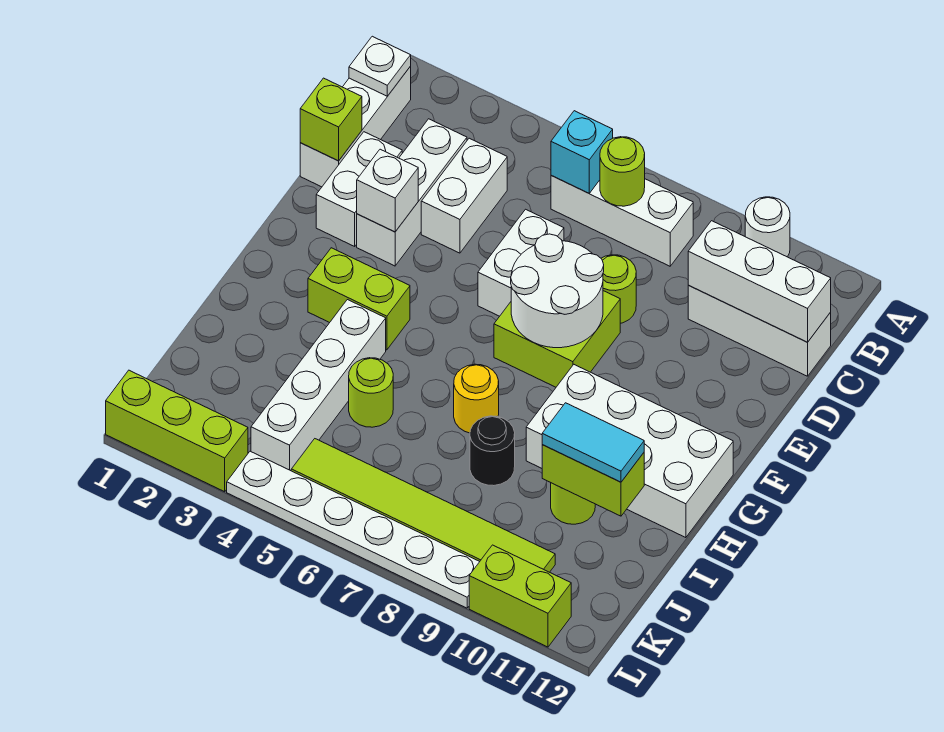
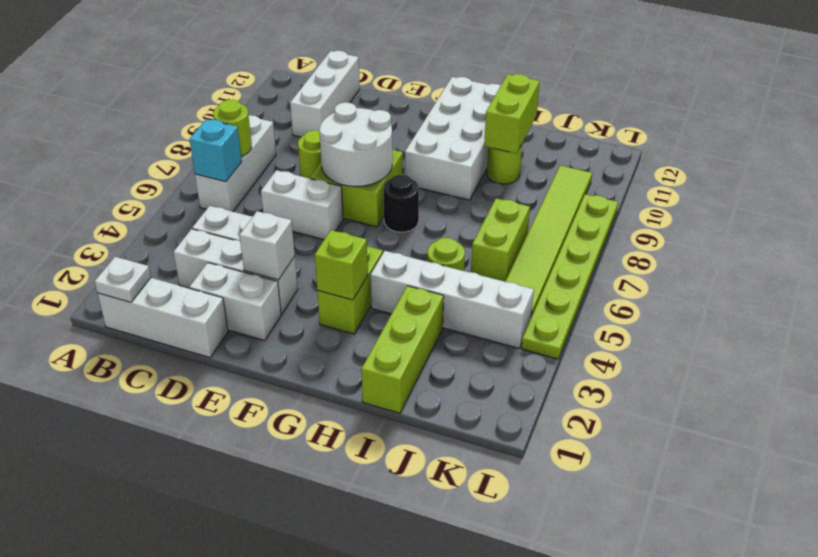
white 1x1 round brick [745,197,790,257] -> none
white 1x3 brick [688,221,831,342] -> none
lime 1x1 brick [300,78,362,161] -> lime 1x1 brick moved to [315,230,368,300]
yellow 1x1 round brick [454,364,499,433] -> none
black 1x1 round brick [470,416,515,486] -> black 1x1 round brick moved to [384,174,419,232]
cyan 1x2 tile [542,403,644,482] -> none
lime 1x3 brick [106,370,248,492] -> lime 1x3 brick moved to [361,286,444,413]
white 1x6 plate [227,451,480,608] -> lime 1x6 plate [521,194,618,359]
lime 1x2 brick [469,545,571,647] -> lime 1x2 brick moved to [471,198,530,282]

